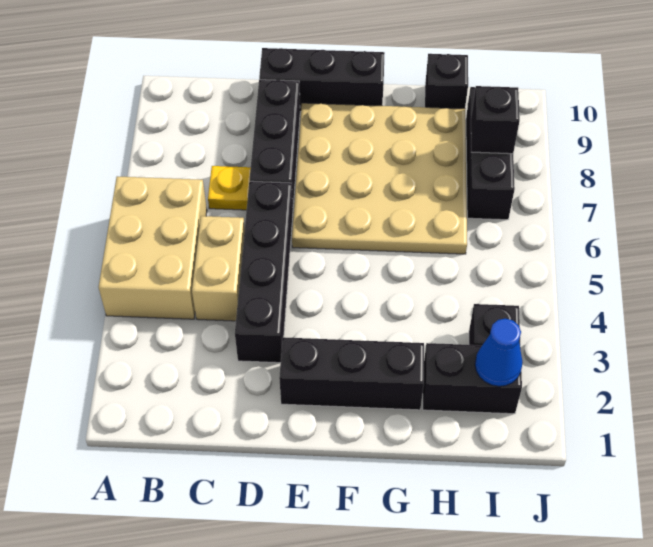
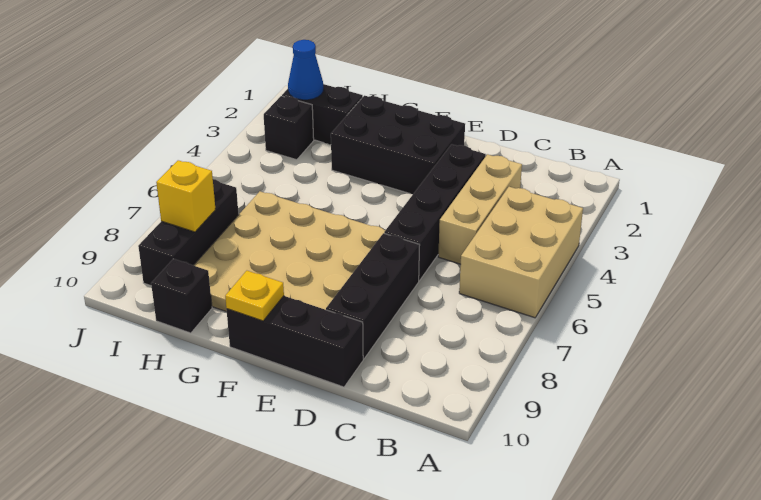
tan 1x2 brick [192,216,245,321] -> tan 1x3 brick [438,154,522,264]
yellow 1x1 plate [208,166,251,210] -> yellow 1x1 plate moved to [225,271,284,321]
black 1x3 brick [279,337,424,410] -> black 2x3 brick [331,96,465,194]
black 1x1 brick [471,86,520,154] -> yellow 1x1 brick [156,160,215,232]

